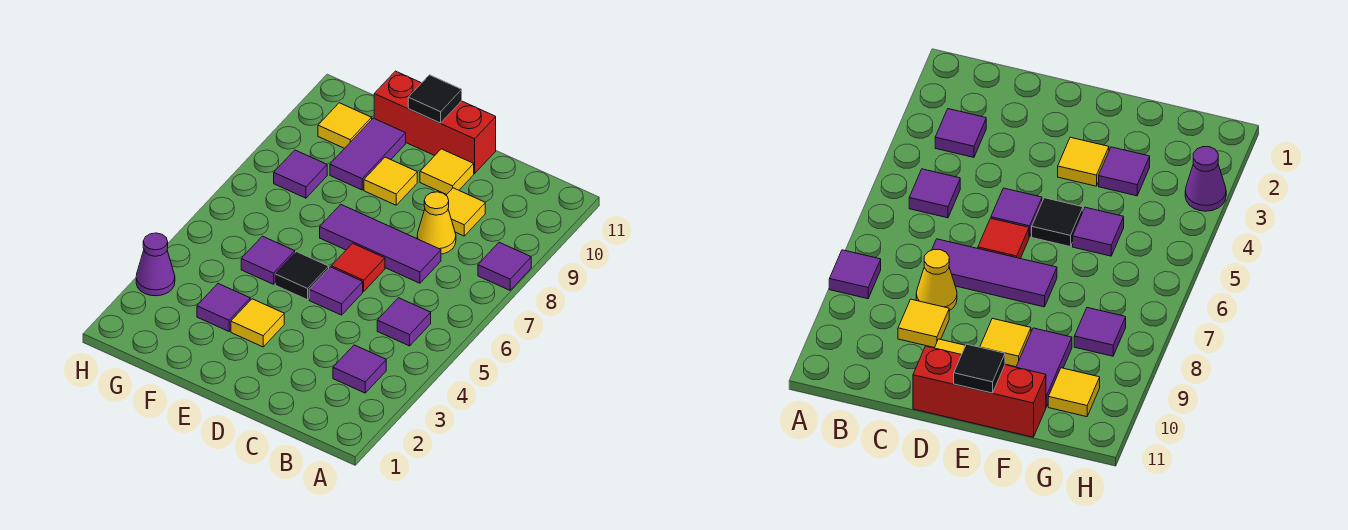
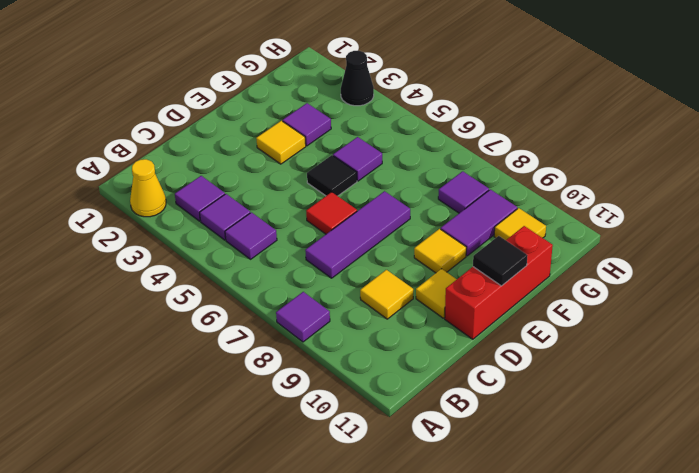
yellow 1x1 cone [417,192,456,254] -> yellow 1x1 cone moved to [130,159,166,217]
purple 1x1 tile [309,267,363,315] -> purple 1x1 tile moved to [200,194,250,240]
purple 1x2 tile [330,118,406,190] -> purple 1x2 tile turned to [441,189,517,256]
purple 1x1 cone [136,233,175,296] -> black 1x1 cone [341,51,374,106]

